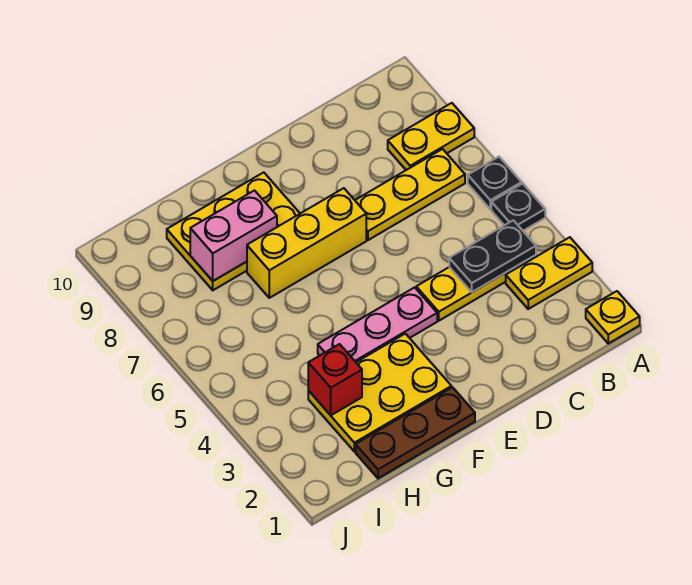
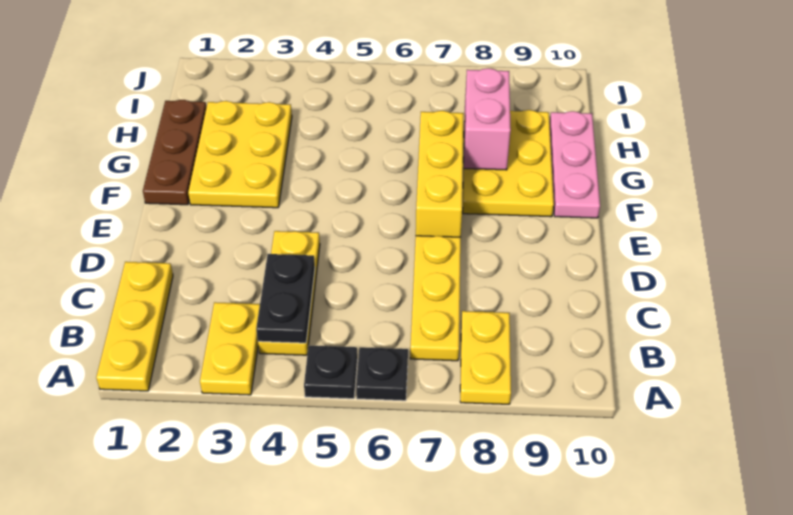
yellow 1x1 plate [586,291,640,343] -> yellow 1x3 plate [96,262,173,391]
pink 1x3 plate [318,287,437,362] -> pink 1x3 plate moved to [550,111,600,218]
red 1x1 brick [308,344,362,415] -> none

